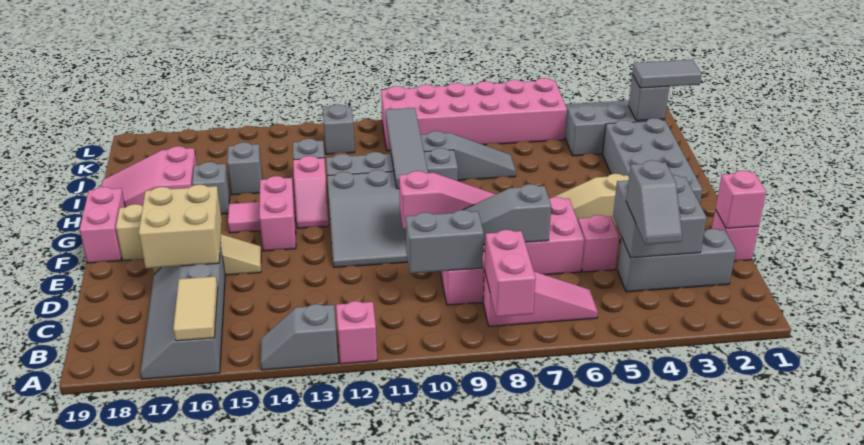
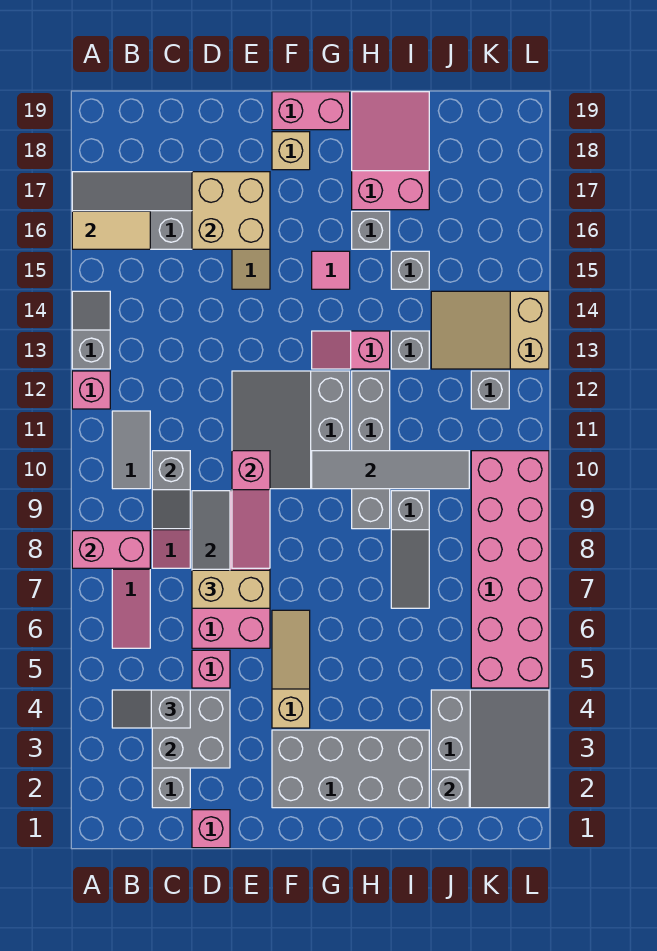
grey 1x2 brick [406,210,484,273] -> grey 1x2 slope [152,451,190,529]
pink 1x1 brick [715,171,766,228] -> none
none -> tan 1x2 brick [192,570,270,608]
pink 1x2 brick [259,176,296,251] -> none
grey 1x2 tile [632,60,702,88] -> grey 1x2 tile moved to [112,411,150,489]
none -> tan 2x3 slope [431,291,549,369]

